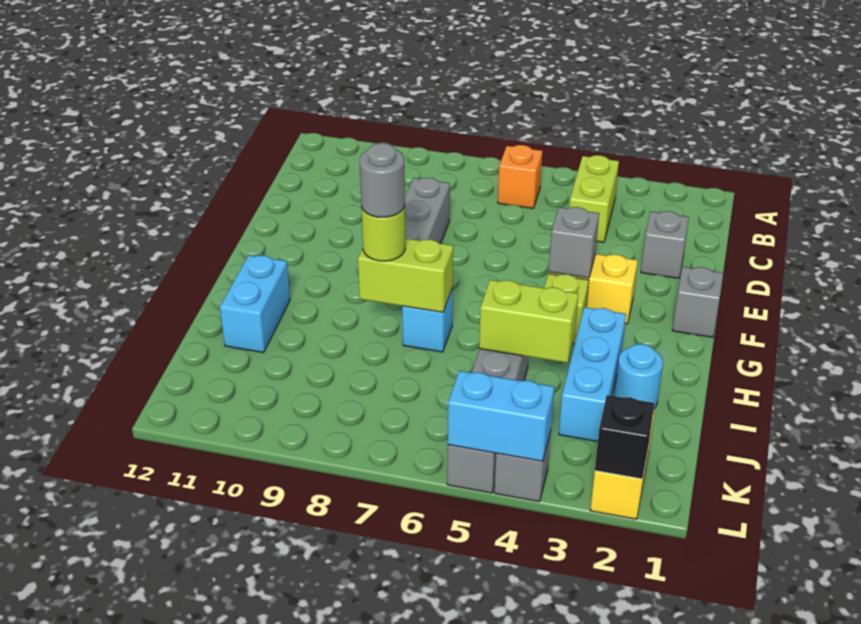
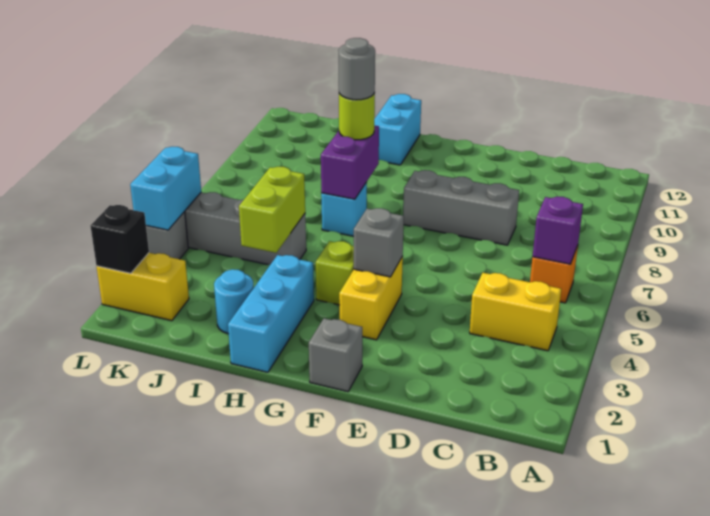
lime 1x2 brick [569,155,619,242] -> yellow 1x2 brick [470,273,561,351]
none -> purple 1x1 brick [533,197,583,264]
grey 1x1 brick [641,211,689,278] -> none
cyan 1x3 brick [559,307,626,441] -> cyan 1x3 brick turned to [228,255,314,372]
lime 1x2 brick [358,238,453,312] -> purple 1x2 brick [321,125,379,199]
cyan 1x2 brick [220,255,290,353] -> cyan 1x2 brick turned to [374,94,421,165]

